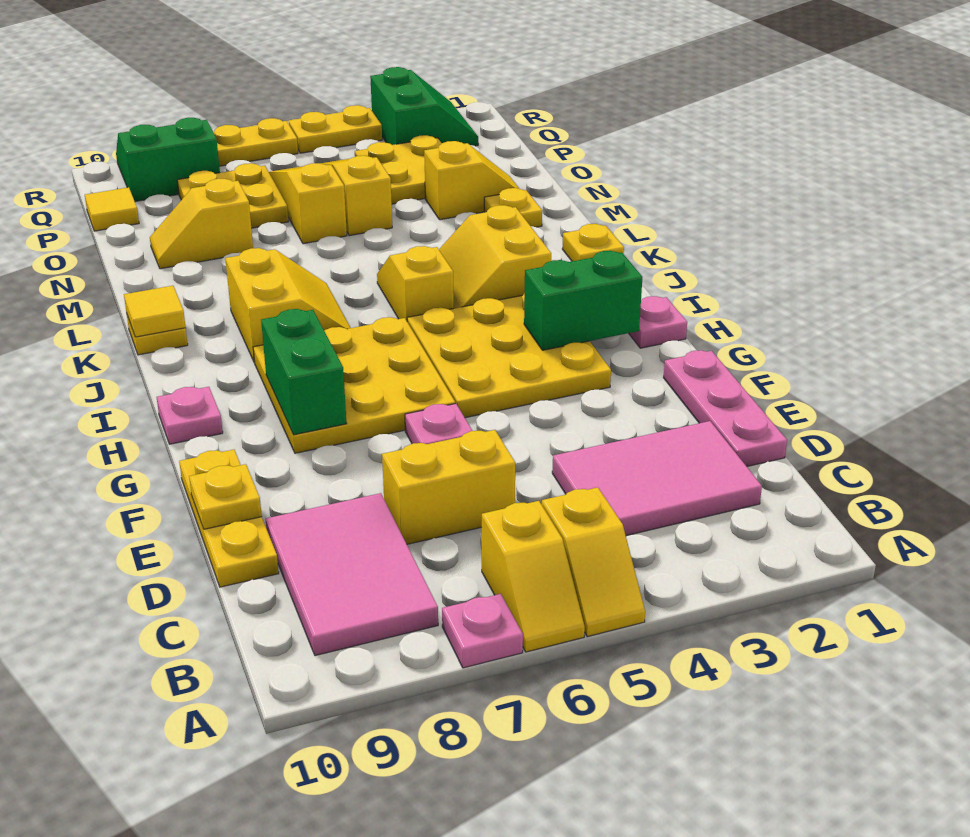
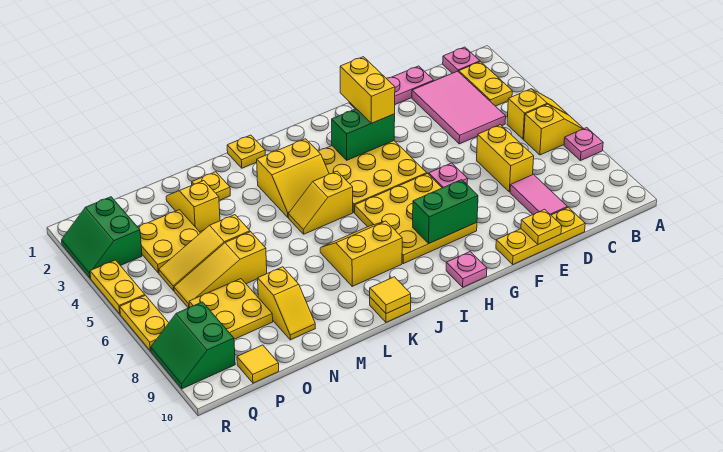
none -> yellow 1x2 plate [459,62,512,106]
pink 2x3 tile [266,493,438,656] -> pink 1x2 tile [510,174,567,215]
none -> yellow 1x2 brick [340,57,395,123]
pink 1x1 plate [629,296,687,348] -> pink 1x1 plate moved to [443,47,480,73]
green 1x2 brick [524,251,642,350] -> green 1x2 brick turned to [332,109,395,160]
green 2x2 slope [370,67,478,146] -> green 2x2 slope turned to [62,197,142,278]

